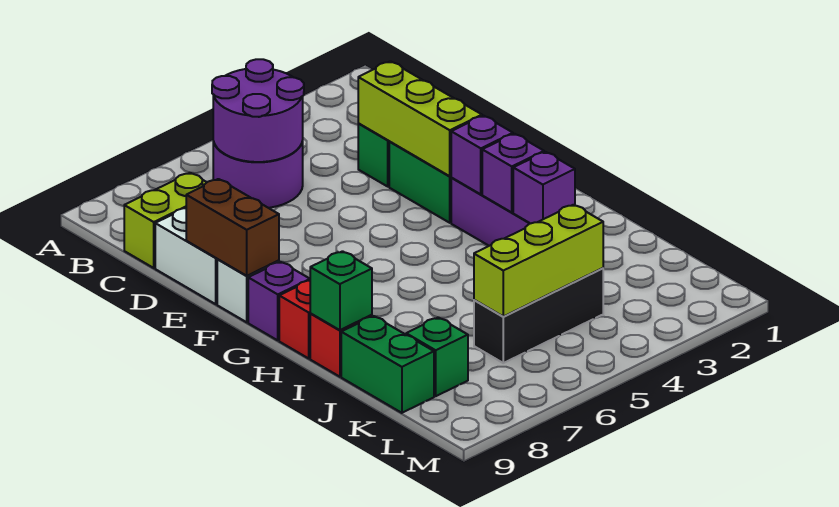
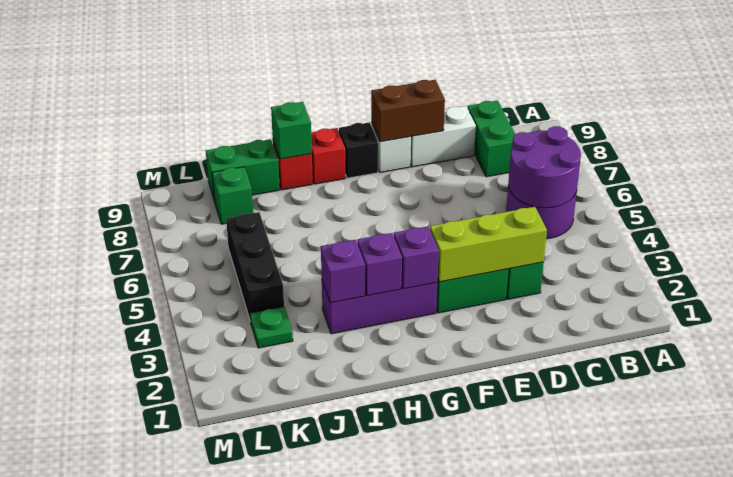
lime 1x2 brick [124,173,207,268] -> green 1x2 brick [468,101,515,177]
purple 1x1 brick [248,262,310,340] -> black 1x1 brick [339,122,378,178]
none -> green 1x1 plate [250,307,293,348]
lime 1x3 brick [474,205,603,317] -> none

